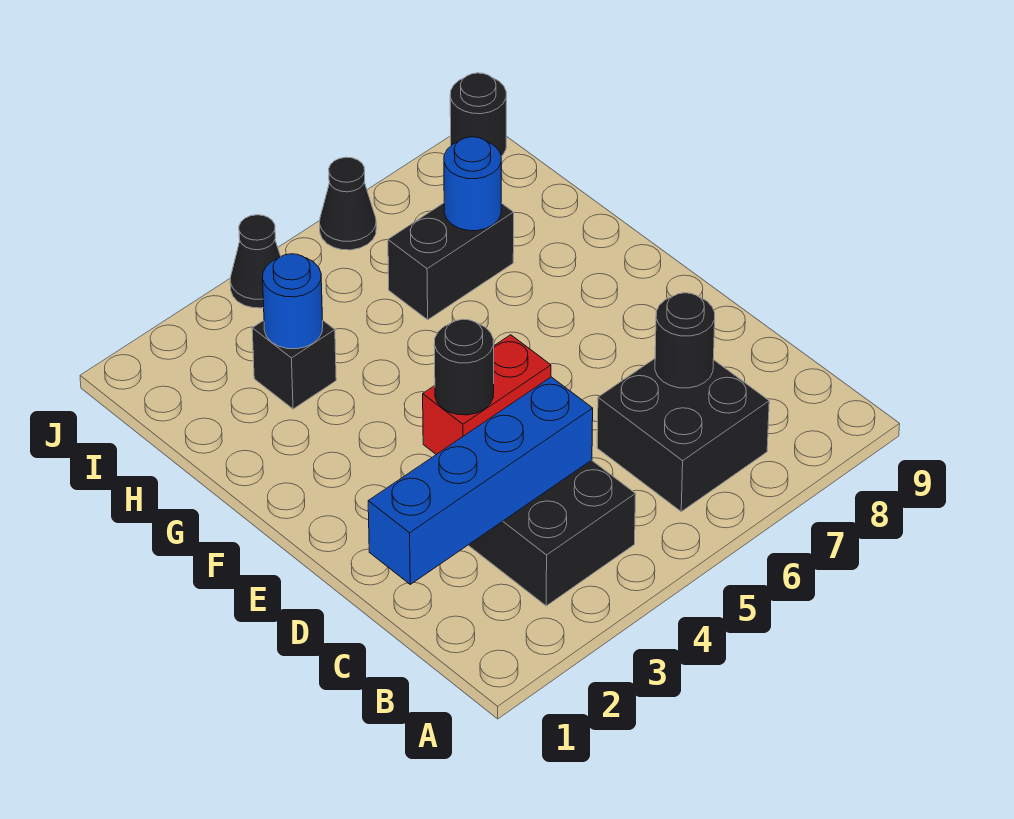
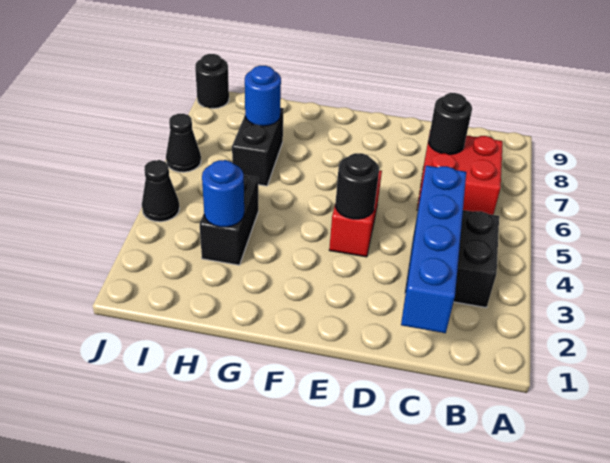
black 2x2 brick [597,359,769,511] -> red 2x2 brick [417,136,503,215]
black 1x1 brick [252,321,336,409] -> black 1x2 brick [200,175,258,265]

